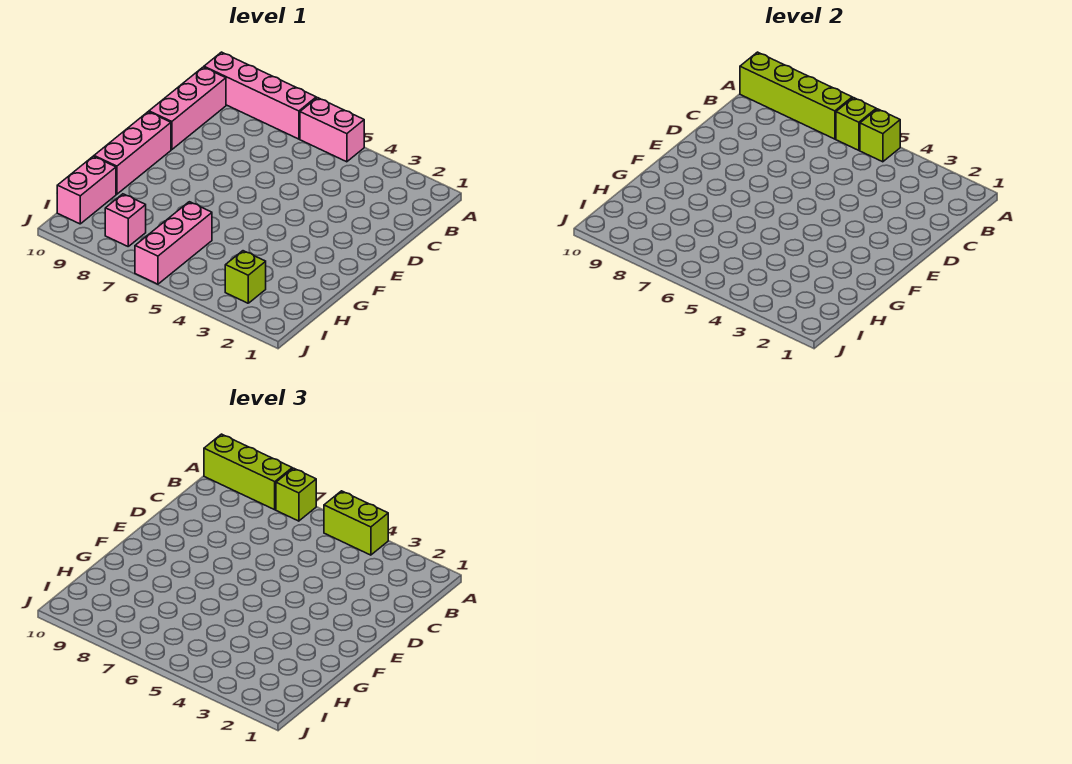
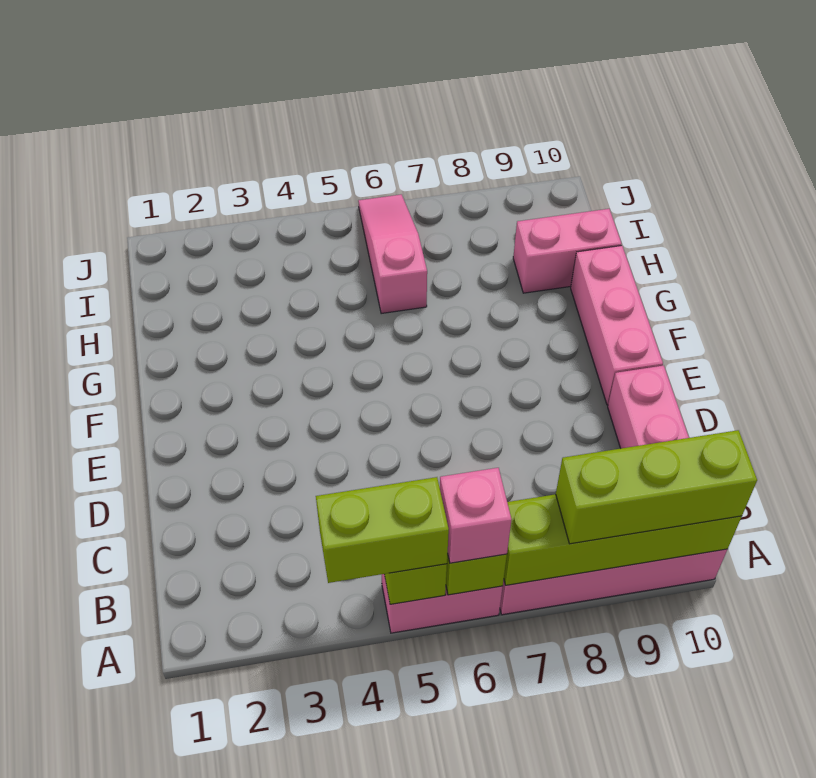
lime 1x1 brick [276,468,316,521] -> none
pink 1x3 brick [135,202,212,284] -> pink 1x3 slope [358,194,427,314]
pink 1x2 brick [57,156,116,224] -> pink 1x2 brick turned to [513,209,621,293]
lime 1x1 brick [225,251,266,303] -> none
pink 1x1 brick [105,194,146,246] -> pink 1x1 brick moved to [440,468,512,563]

